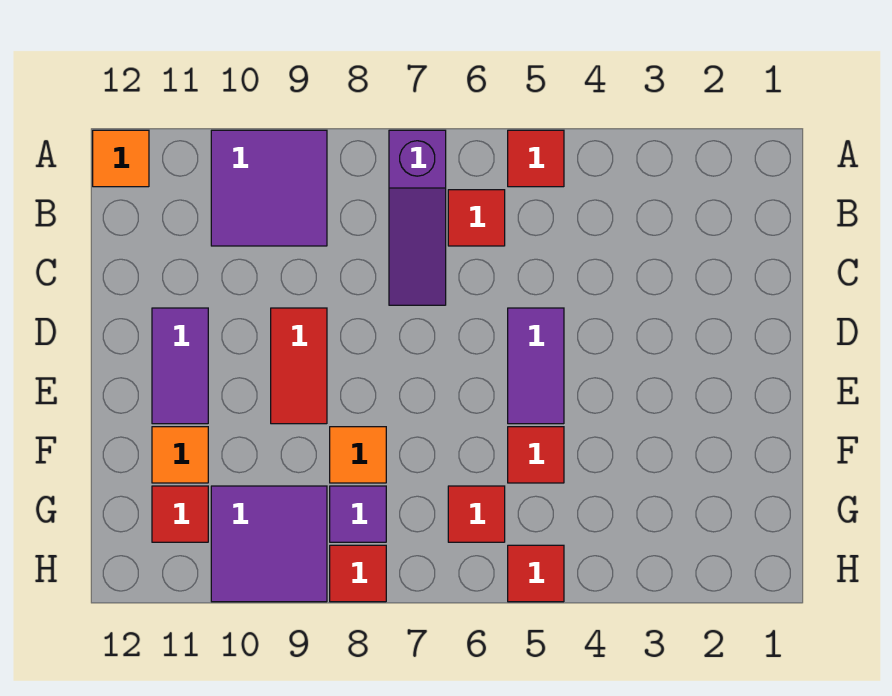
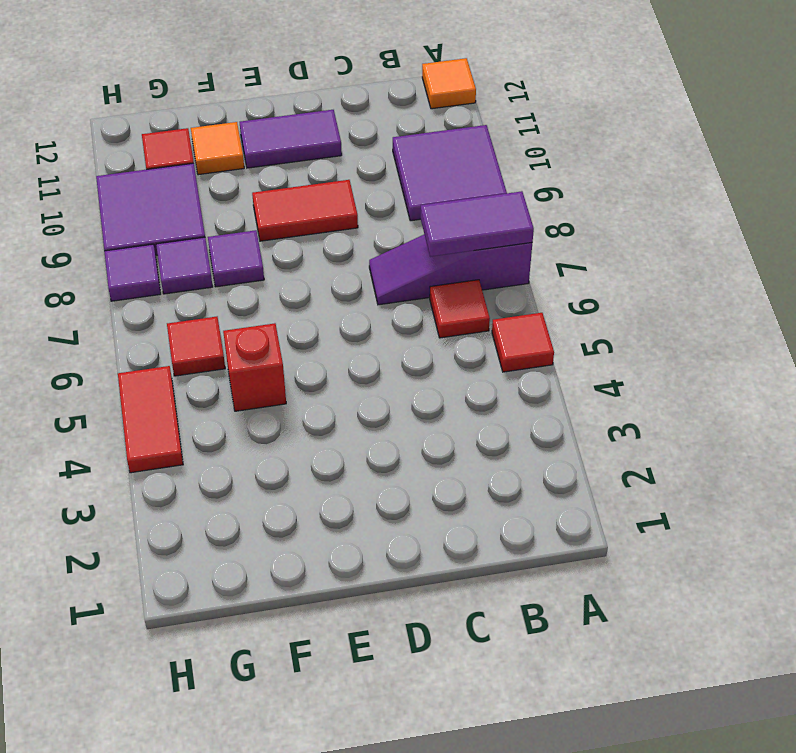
purple 1x2 tile [508,308,564,424] -> purple 1x2 tile moved to [421,191,534,257]
red 1x1 tile [508,427,564,483] -> red 1x1 brick [223,323,286,411]
orange 1x1 tile [330,427,386,483] -> purple 1x1 tile [208,230,264,287]
red 1x1 tile [508,545,564,602] -> red 1x2 tile [118,366,183,473]
red 1x1 tile [330,545,386,602] -> purple 1x1 tile [104,244,161,301]

